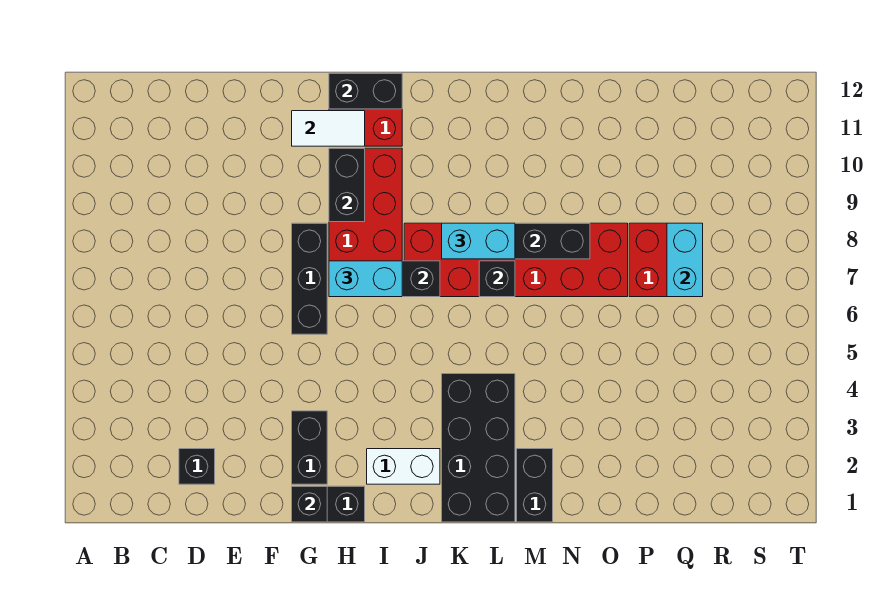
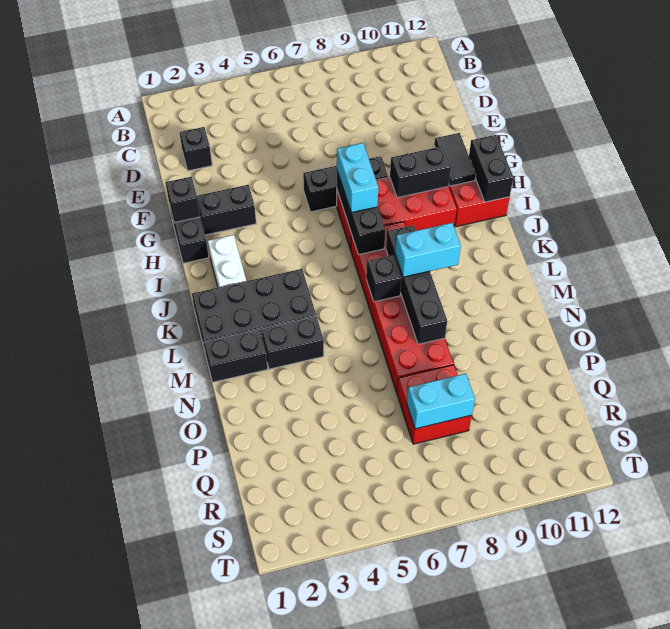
white 1x2 tile [292,111,365,146] -> black 1x2 tile [434,133,476,186]
cyan 1x2 brick [442,223,515,259] -> cyan 1x2 brick turned to [395,223,461,277]
none -> black 1x2 brick [261,317,324,369]

